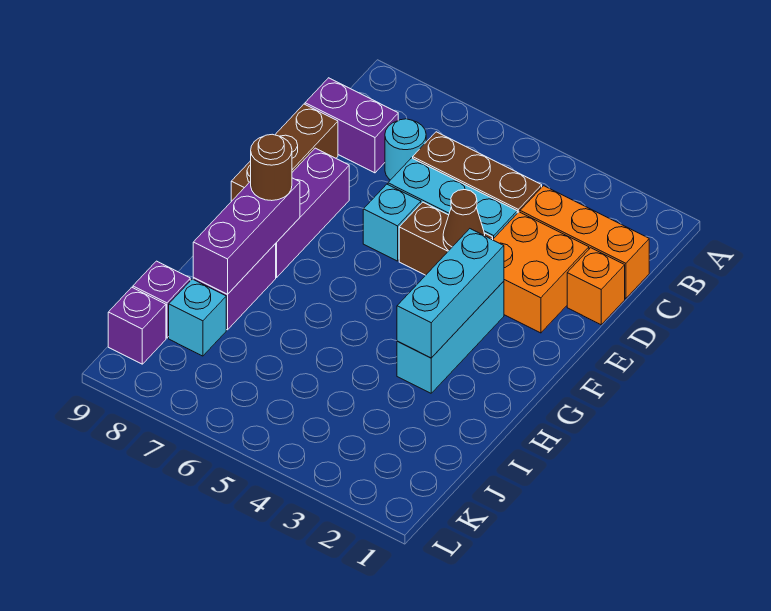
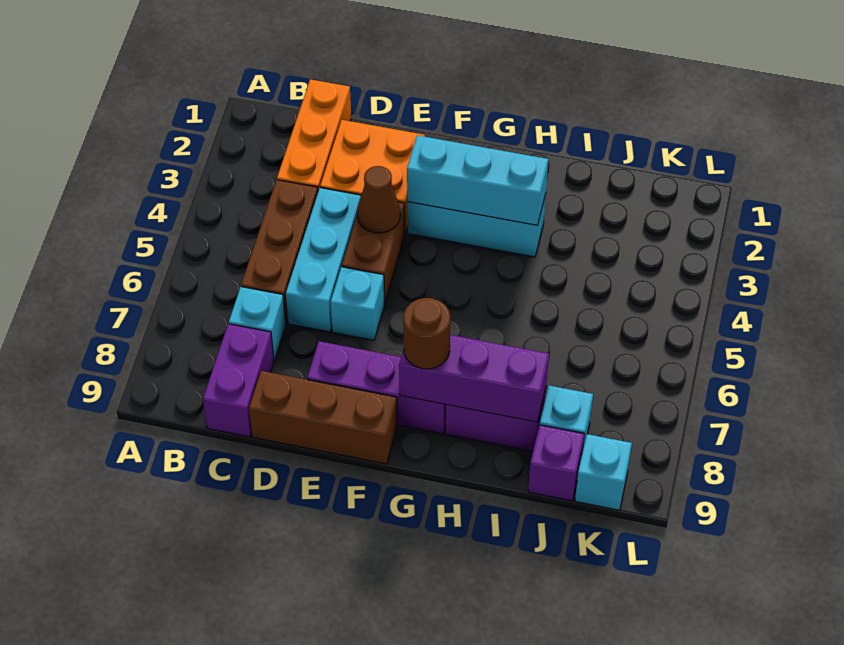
cyan 1x1 round brick [385,119,426,180] -> cyan 1x1 brick [229,287,286,360]
orange 1x1 brick [567,248,625,325] -> none
purple 1x1 brick [108,287,166,364] -> cyan 1x1 brick [575,434,632,510]

